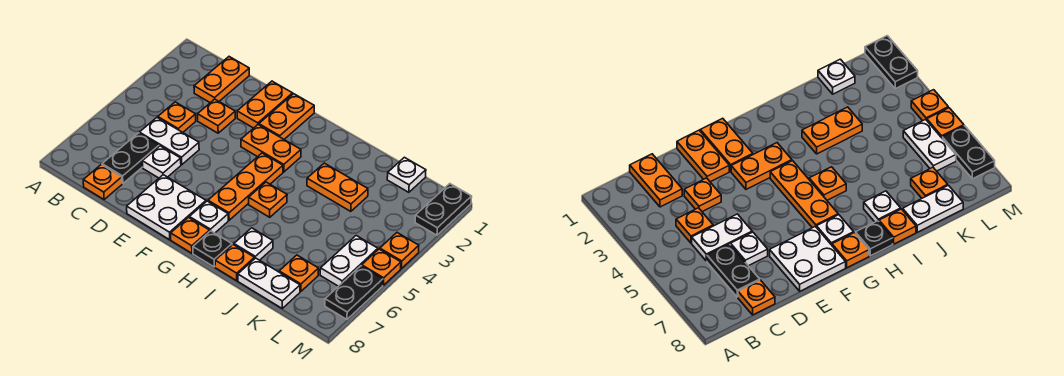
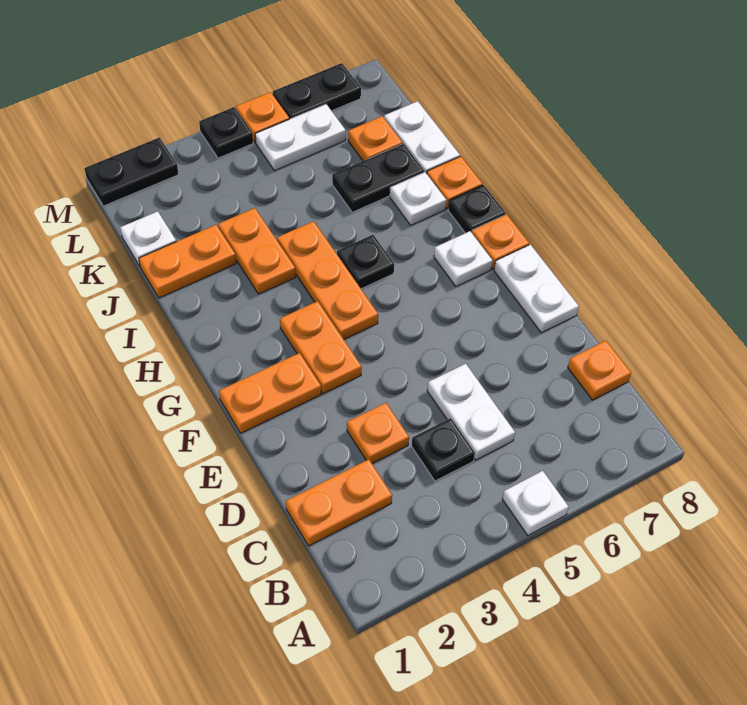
orange 1x1 plate [158,102,196,132] -> black 1x1 plate [412,418,475,481]
black 1x2 plate [102,133,159,183] -> black 1x2 plate moved to [332,144,424,212]
white 1x1 plate [142,146,181,178] -> white 1x1 plate moved to [502,471,569,535]
orange 1x2 plate [237,81,293,128] -> orange 1x2 plate moved to [139,225,236,298]
white 2x2 plate [127,175,206,240] -> white 1x2 plate [494,245,579,333]
orange 1x3 plate [208,153,283,220] -> orange 1x3 plate turned to [277,221,378,339]
orange 1x1 plate [249,182,287,217] -> black 1x1 plate [337,235,394,289]
orange 1x1 plate [380,233,419,269] -> black 1x1 plate [199,107,253,158]

